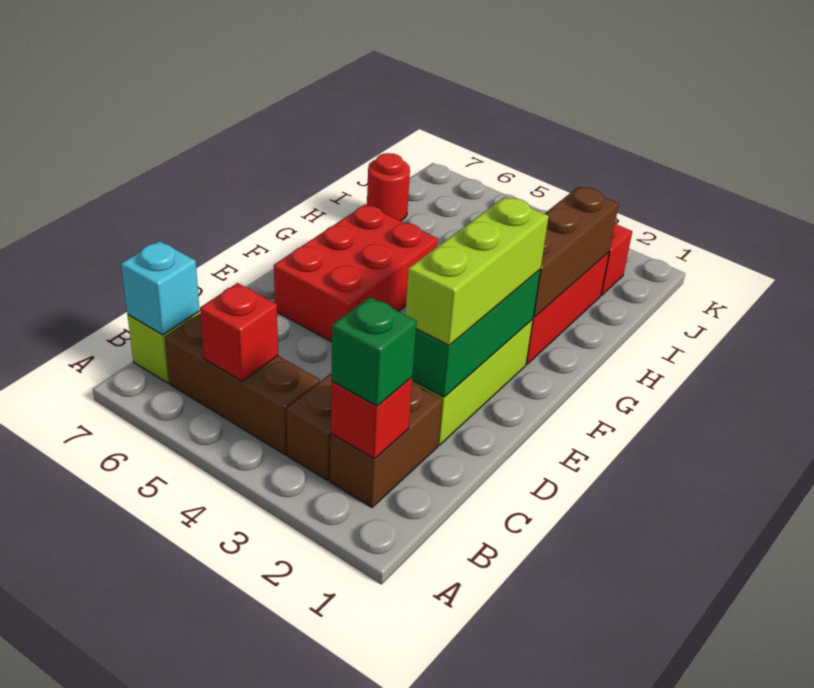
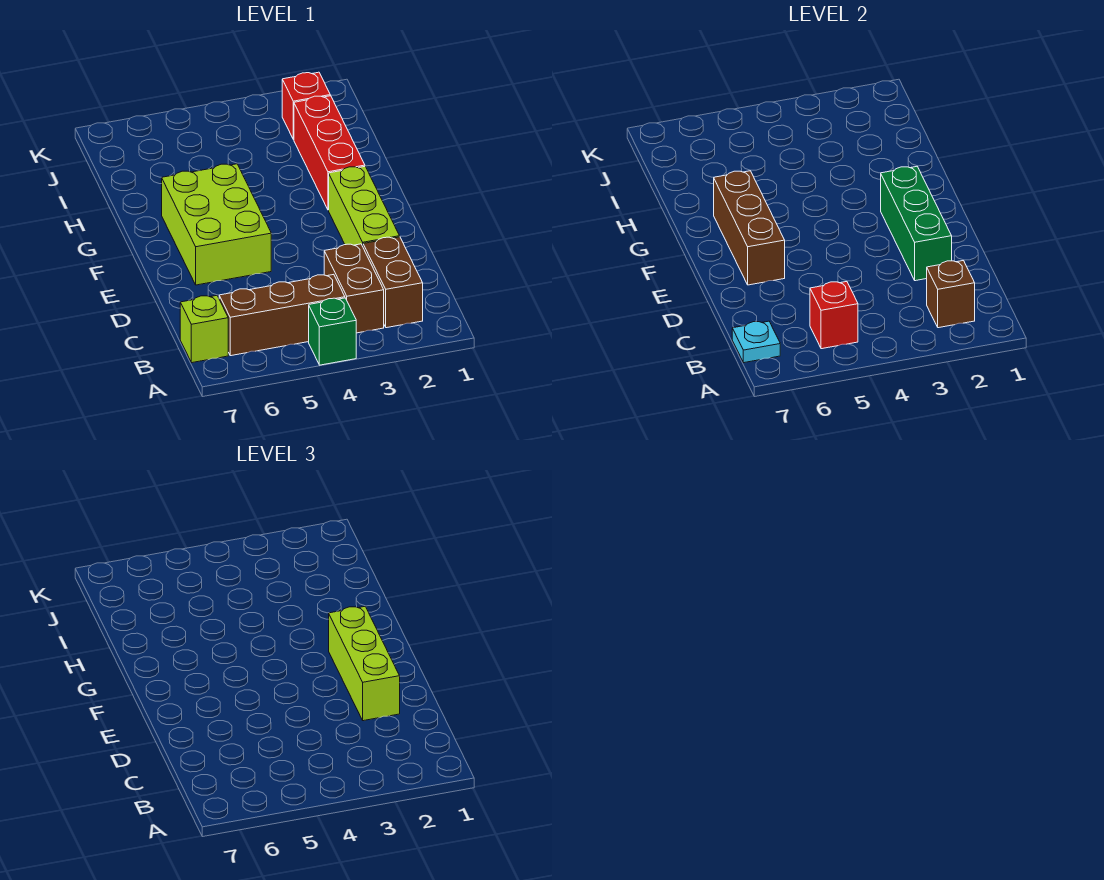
red 1x1 brick [331,377,412,459] -> brown 1x1 brick [927,261,975,328]
green 1x1 brick [331,297,417,406] -> green 1x1 brick moved to [309,298,356,365]
cyan 1x1 brick [121,241,200,335] -> cyan 1x1 plate [732,321,780,363]
red 2x3 brick [274,204,438,342] -> lime 2x3 brick [162,164,271,285]
brown 1x3 brick [533,187,619,318] -> brown 1x3 brick moved to [714,171,785,285]
red 1x1 round brick [367,153,410,221] -> none

